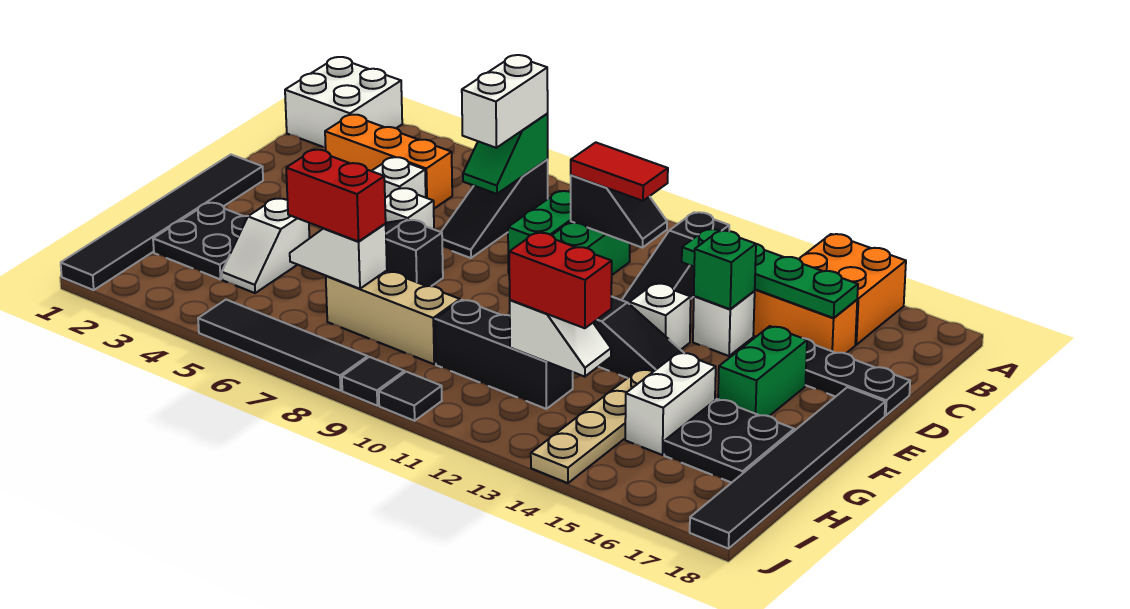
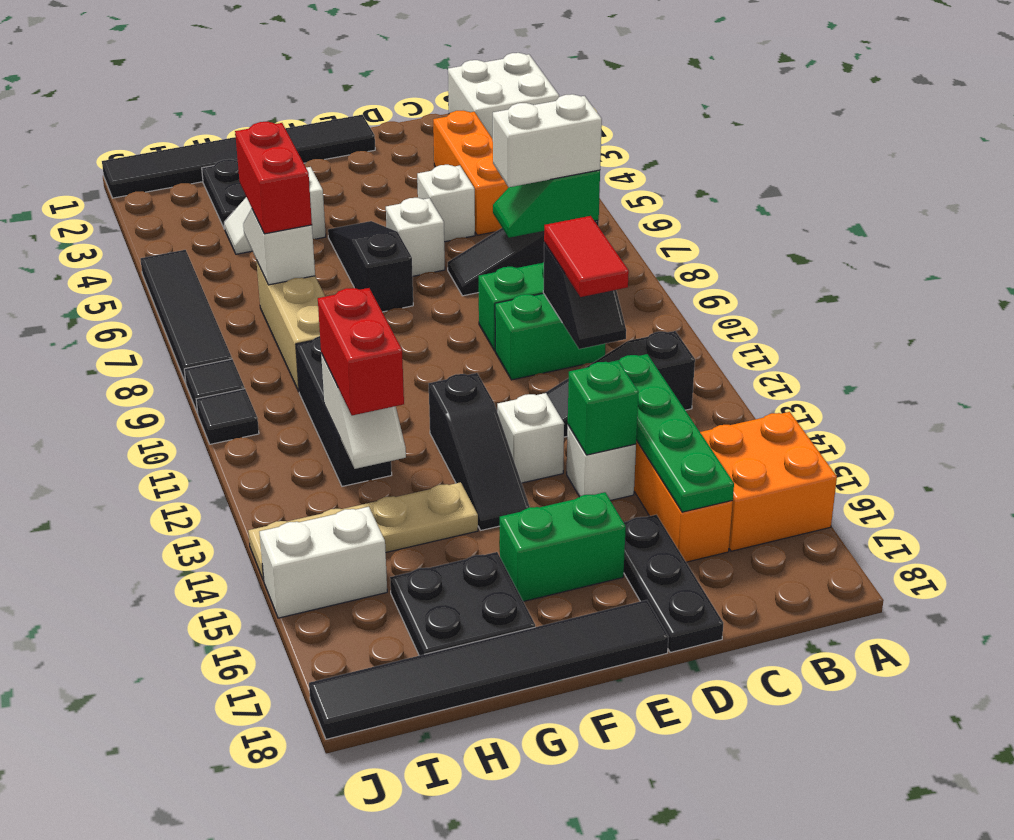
white 1x2 brick [625,352,716,455] -> white 1x2 brick moved to [259,507,387,618]

